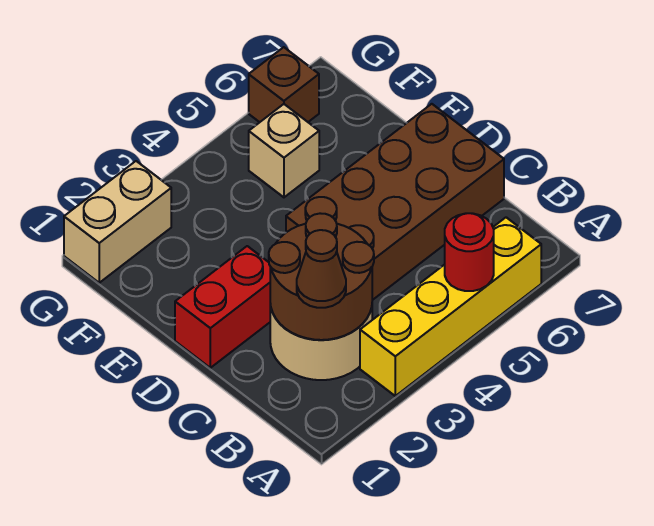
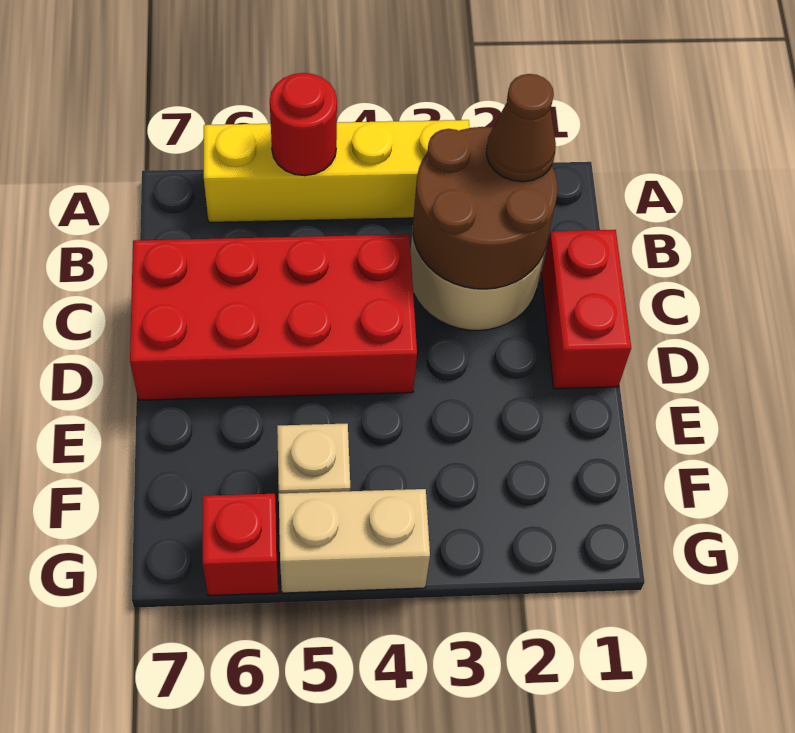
brown 2x4 brick [286,104,504,300] -> red 2x4 brick [130,234,417,400]
red 1x2 brick [175,246,270,368] -> red 1x2 brick turned to [541,230,631,389]
tan 1x2 brick [64,161,171,283] -> tan 1x2 brick moved to [279,489,430,593]
brown 1x1 brick [249,47,319,122] -> red 1x1 brick [203,494,278,596]

